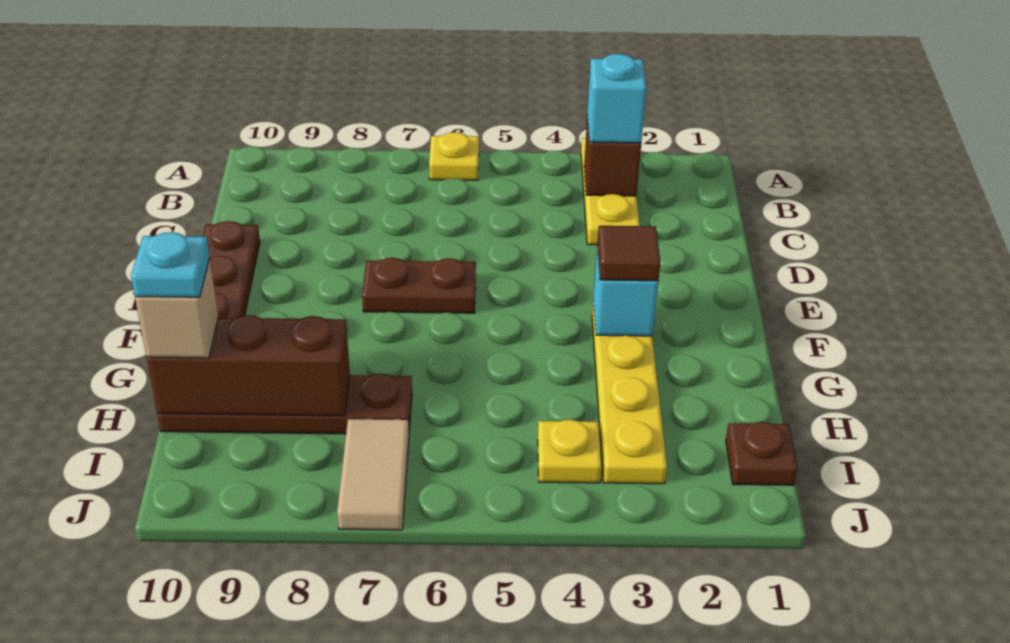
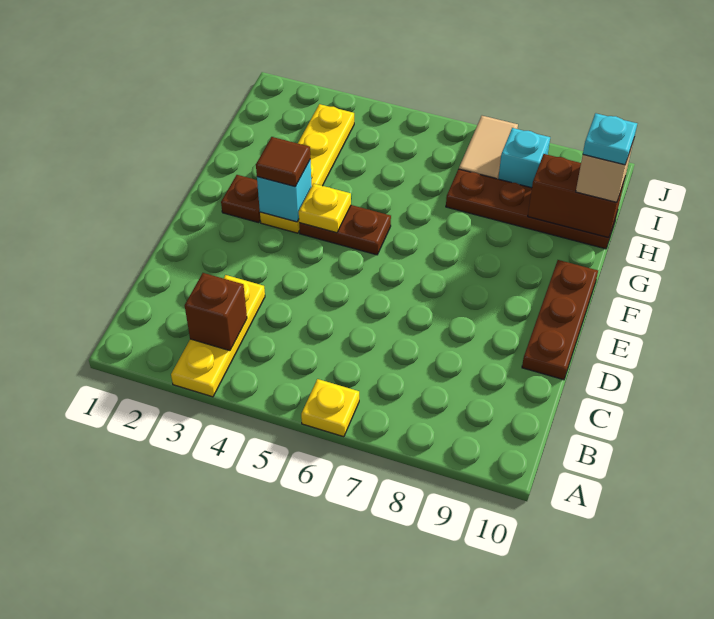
cyan 1x1 brick [587,54,646,143] -> cyan 1x1 brick moved to [498,128,550,188]
brown 1x2 plate [362,258,476,313] -> brown 1x2 plate moved to [299,205,391,255]
brown 1x3 brick [147,315,350,416] -> brown 1x2 brick [528,154,625,238]
brown 1x1 plate [726,422,798,485] -> brown 1x1 plate moved to [221,175,260,223]
yellow 1x1 plate [538,420,602,483] -> yellow 1x1 plate moved to [299,184,351,233]

